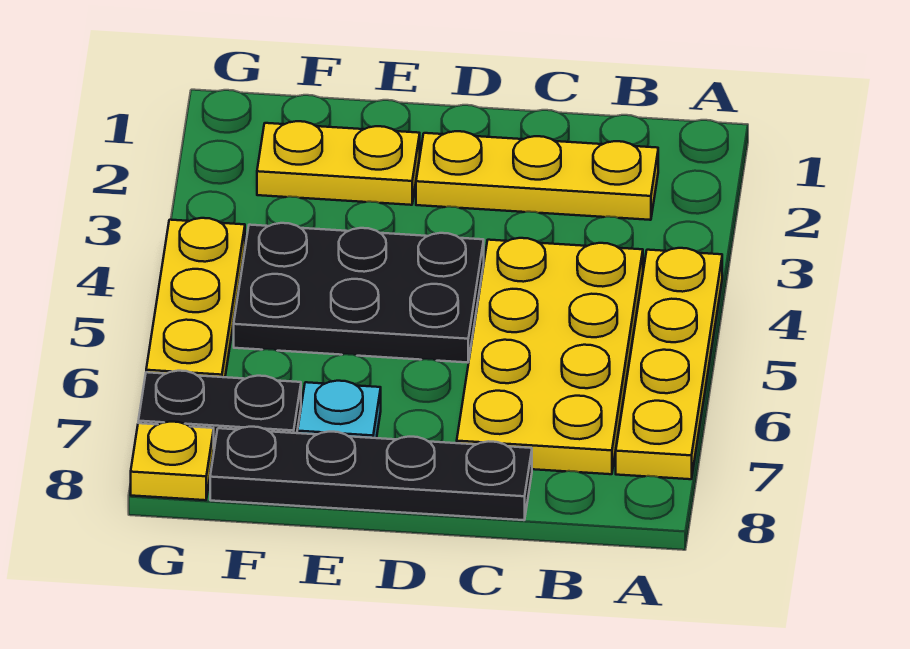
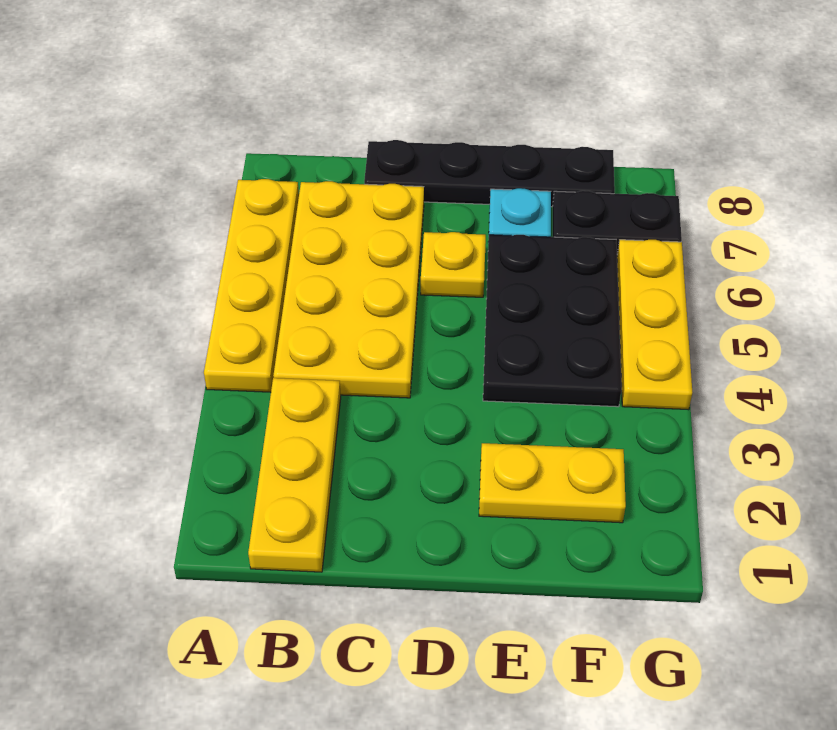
yellow 1x3 plate [416,131,658,220] -> yellow 1x3 plate turned to [248,378,341,572]
black 2x3 plate [234,223,484,363] -> black 2x3 plate turned to [483,235,622,407]
yellow 1x1 plate [131,422,214,500] -> yellow 1x1 plate moved to [421,232,486,297]

